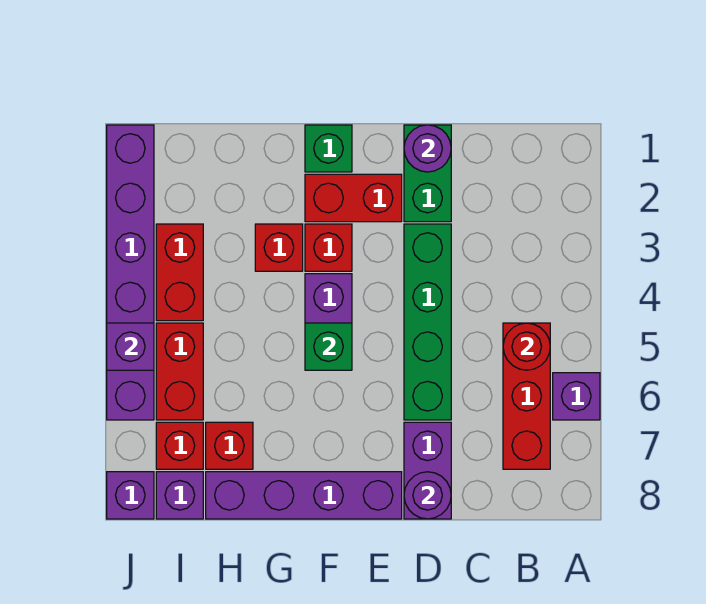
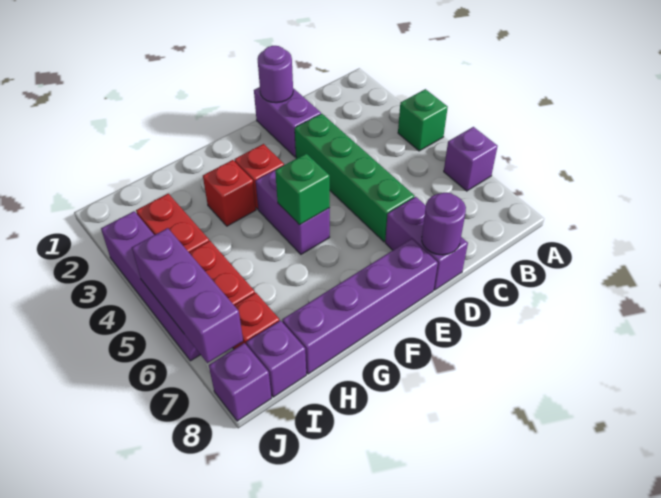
red 1x3 brick [503,323,550,469] -> none
red 1x1 round brick [503,323,550,370] -> none
green 1x2 brick [404,125,451,222] -> purple 1x2 brick [254,87,321,157]
red 1x2 brick [305,174,402,222] -> none
green 1x1 brick [305,125,352,172] -> green 1x1 brick moved to [398,89,448,151]
red 1x1 brick [206,422,253,469] -> none
purple 1x6 brick [107,125,154,420] -> purple 1x4 brick [101,211,200,361]
purple 1x1 brick [107,323,154,370] -> purple 1x3 brick [132,228,243,363]

